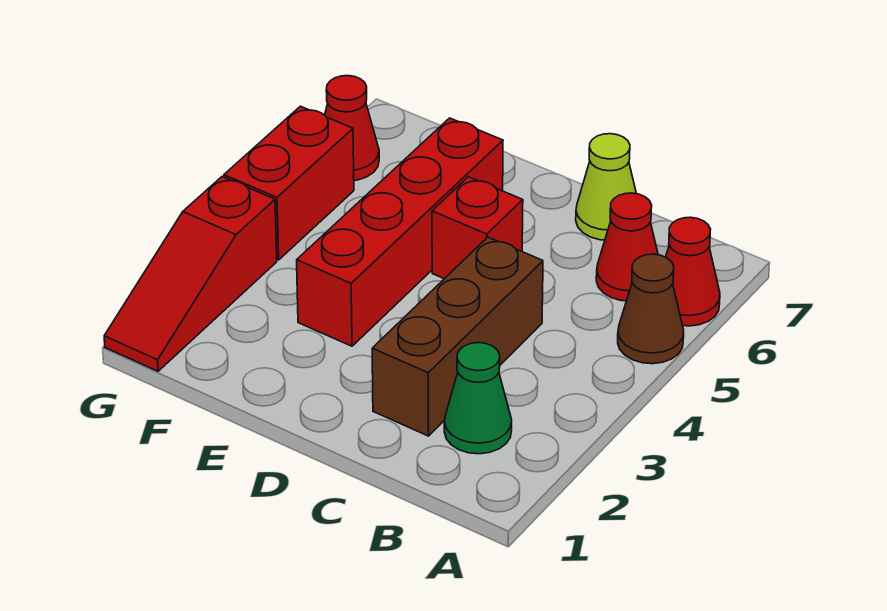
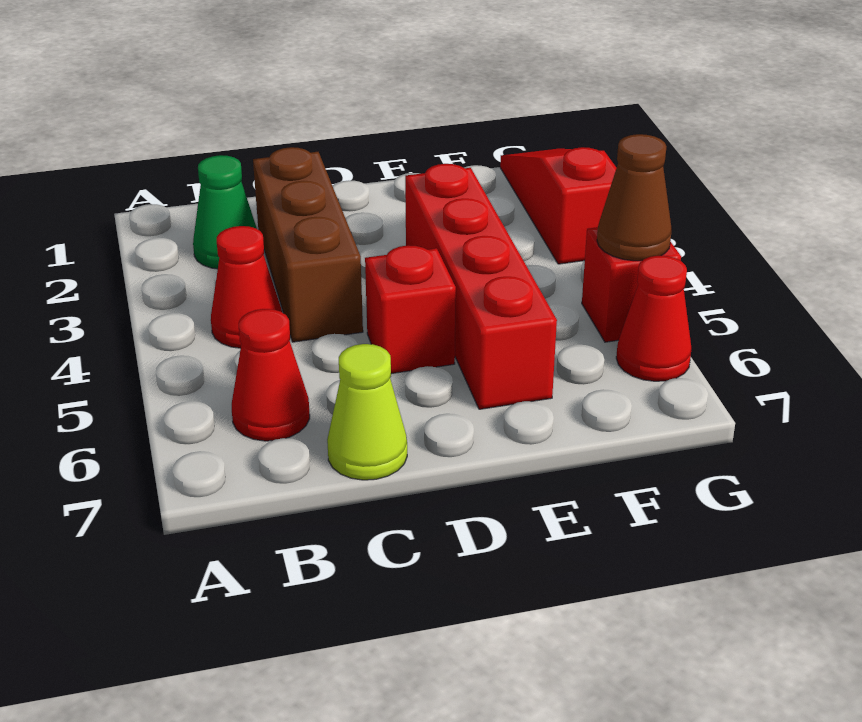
brown 1x1 cone [618,254,684,364] -> brown 1x1 cone moved to [597,134,672,261]
red 1x1 cone [666,217,720,326] -> red 1x1 cone moved to [211,226,282,348]
red 1x2 brick [224,106,354,260] -> red 1x1 brick [582,227,681,342]

